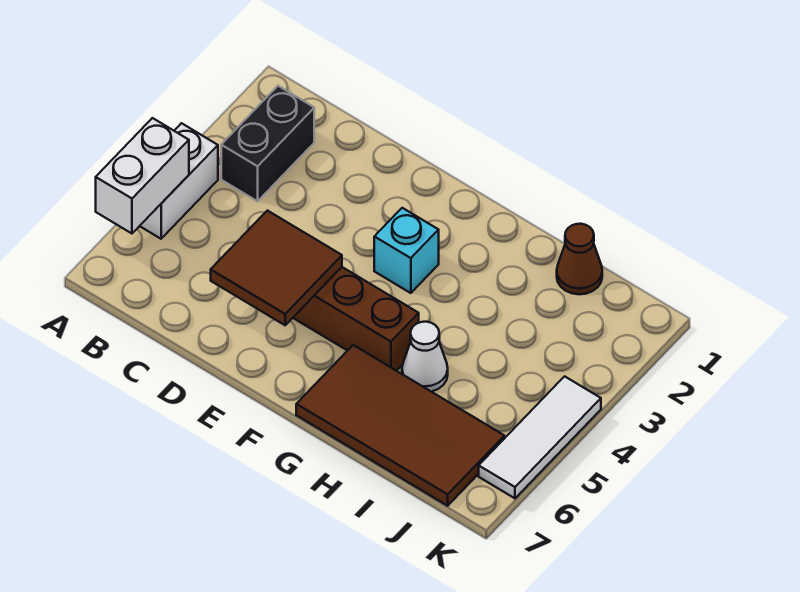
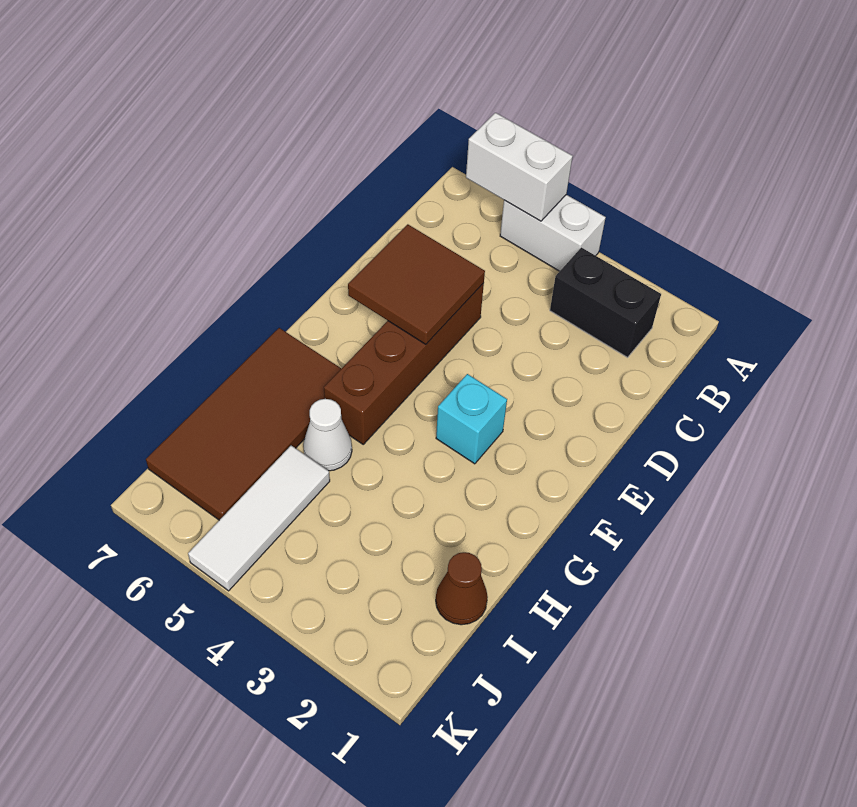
white 1x3 tile [479,376,601,498] -> white 1x3 tile turned to [188,446,330,591]

